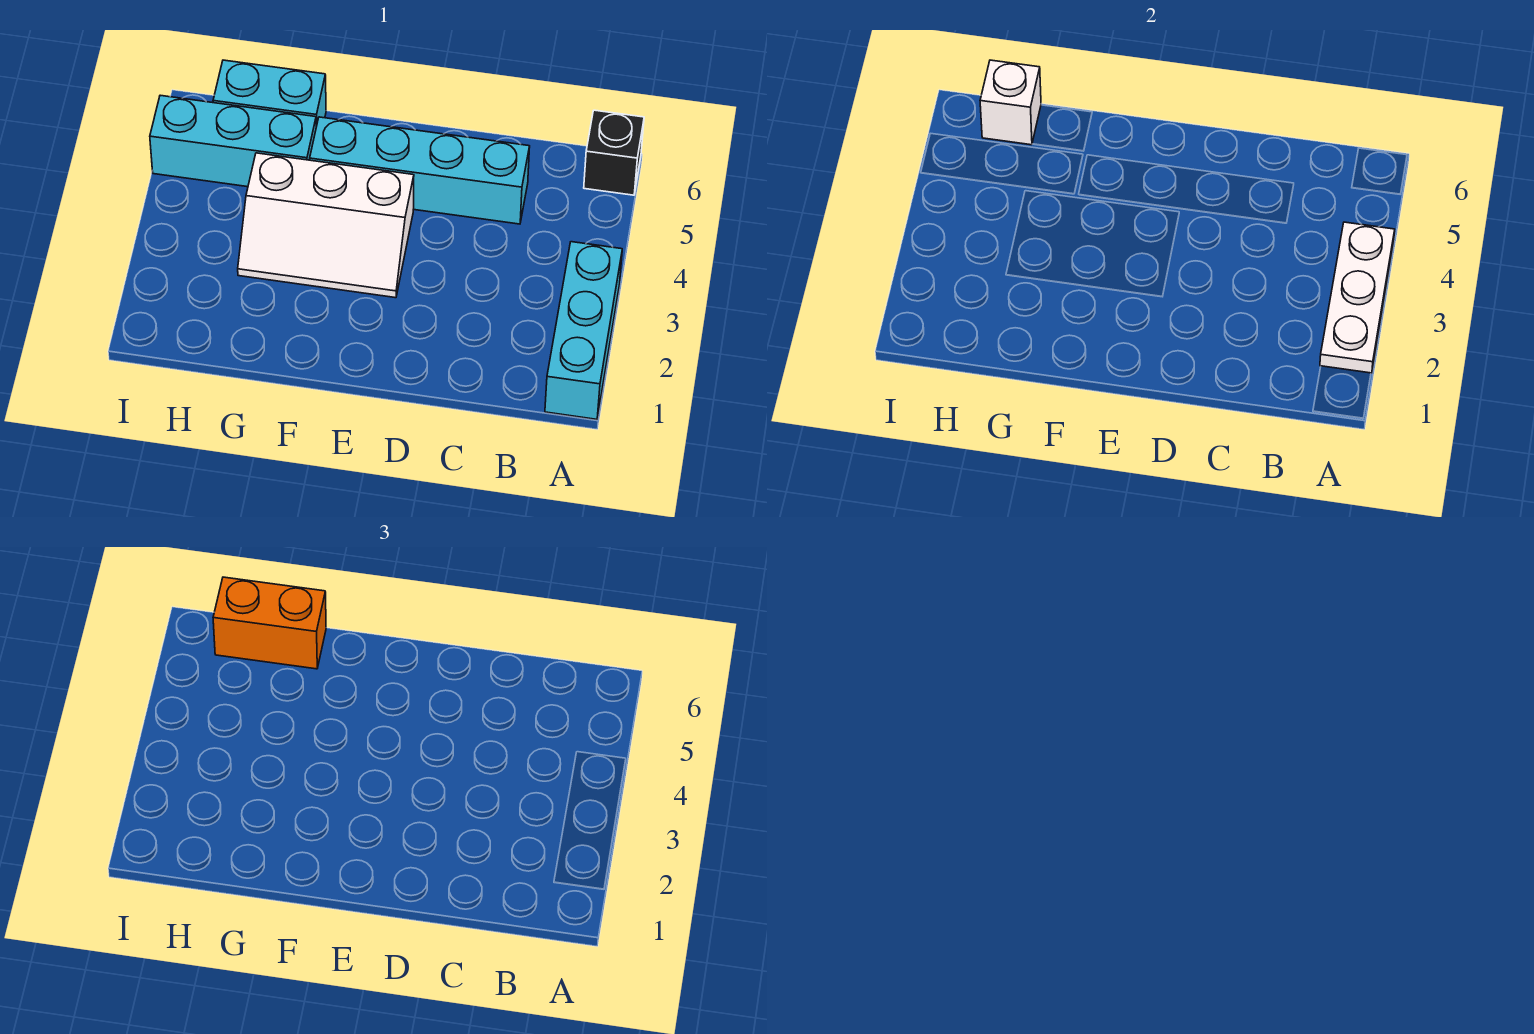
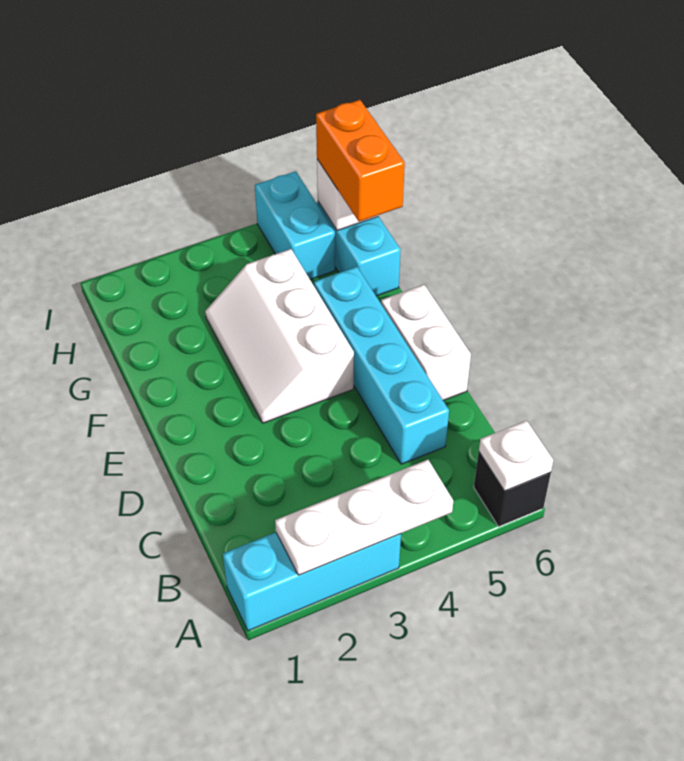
none -> white 1x1 plate [479,420,553,491]
none -> white 1x2 brick [381,285,471,400]
cyan 1x3 brick [150,95,316,187] -> cyan 1x2 brick [255,171,335,279]

